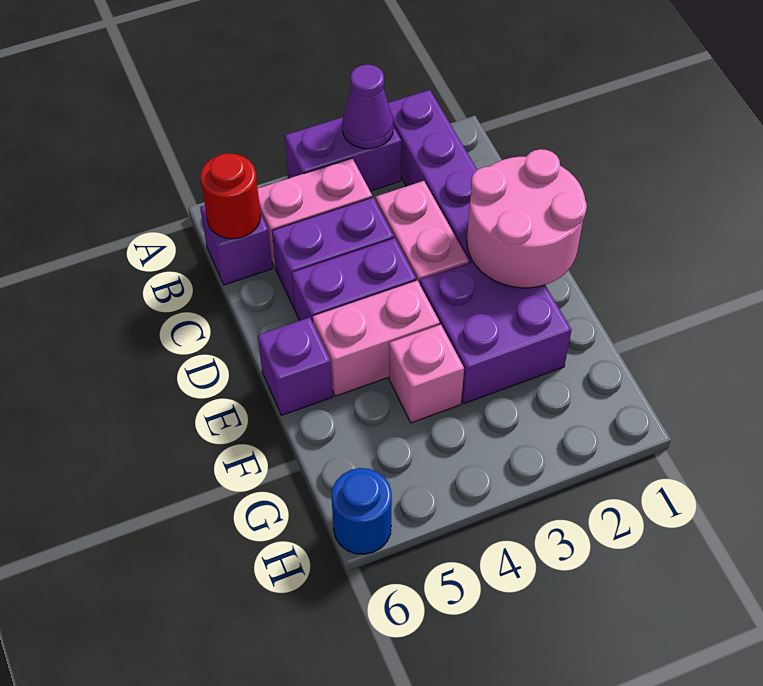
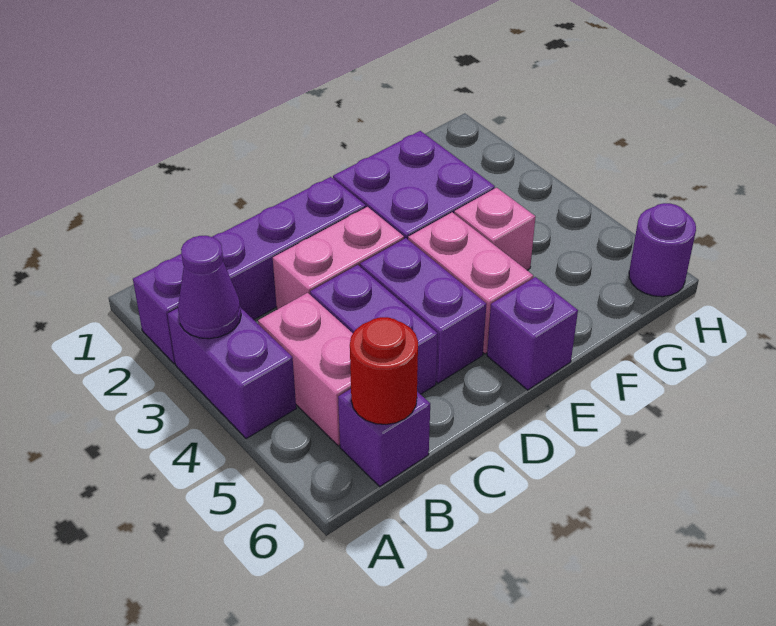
pink 2x2 round brick [467,149,587,288] -> none
blue 1x1 round brick [332,468,392,554] -> purple 1x1 round brick [629,203,696,297]

